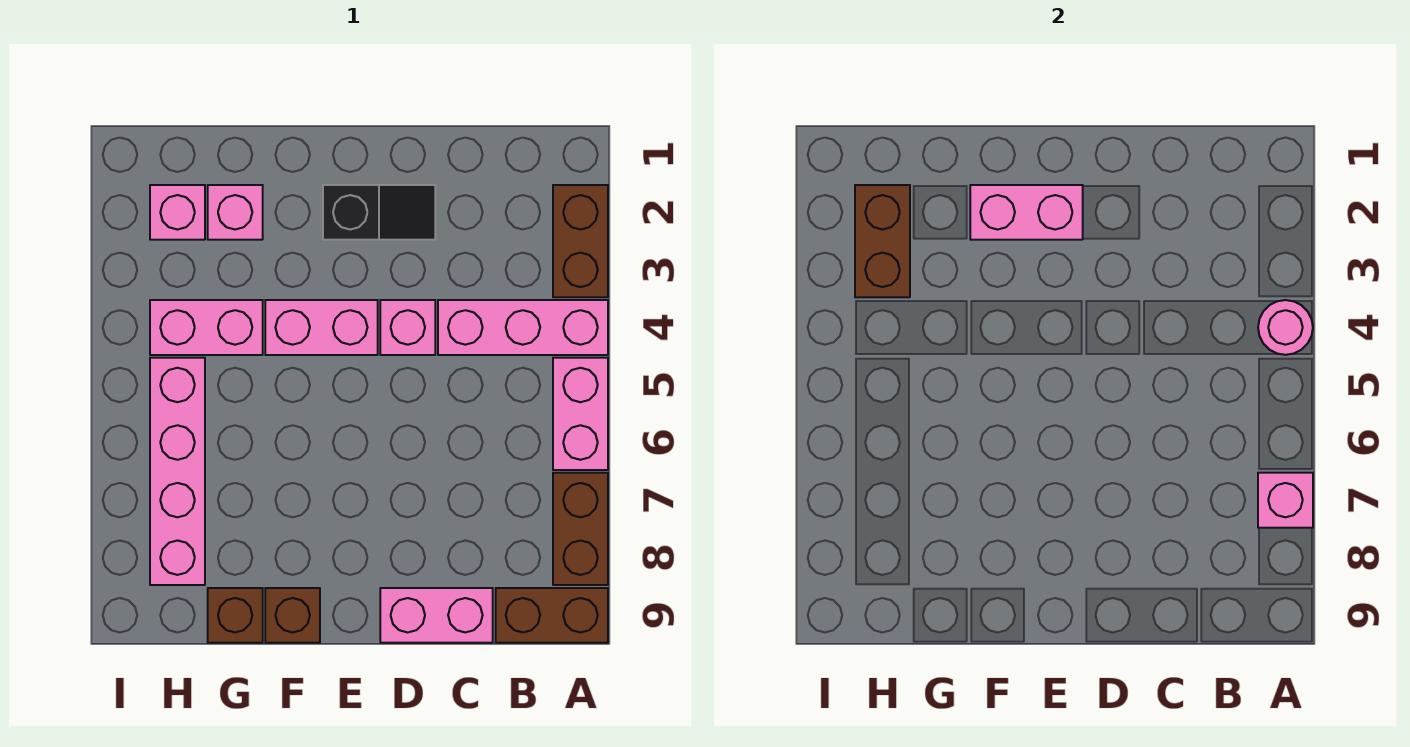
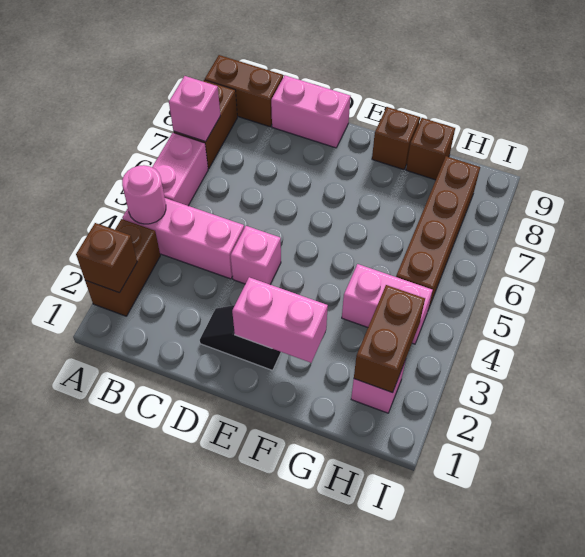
none -> brown 1x1 brick [76,223,137,293]
pink 1x2 brick [265,300,378,355] -> none
pink 1x1 brick [208,185,263,240] -> none
pink 1x4 brick [150,358,205,585] -> brown 1x4 brick [396,156,480,310]

